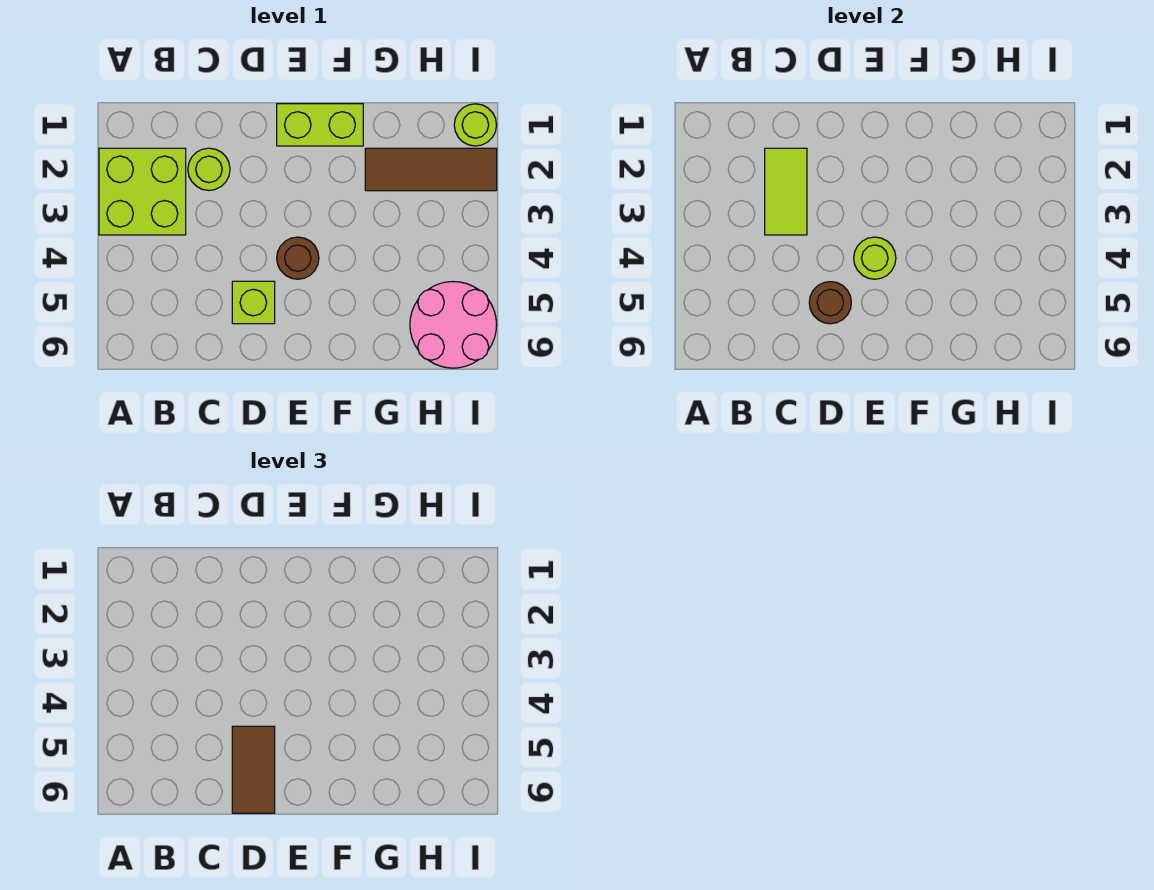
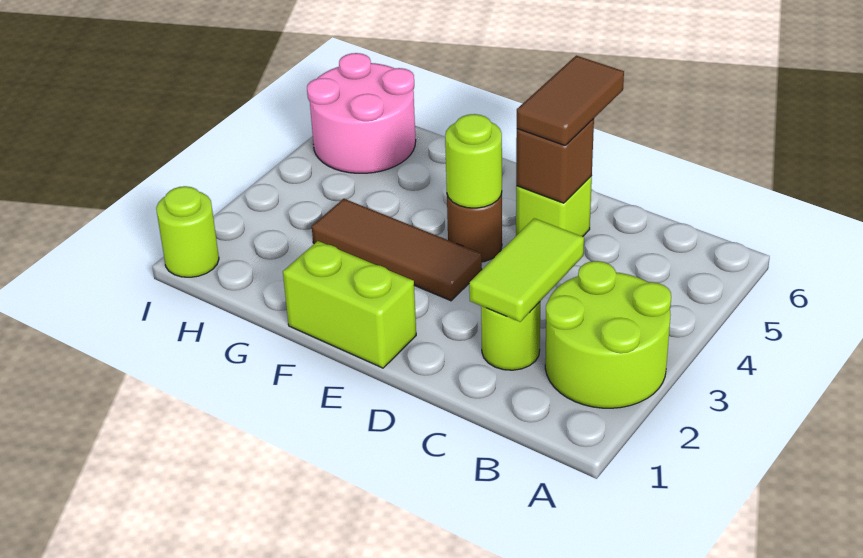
lime 2x2 brick [99,148,186,235] -> lime 2x2 round brick [545,261,671,408]
brown 1x1 round brick [809,282,851,324] -> brown 1x1 brick [516,119,594,203]
brown 1x3 tile [365,148,497,191] -> brown 1x3 tile moved to [312,199,482,301]

